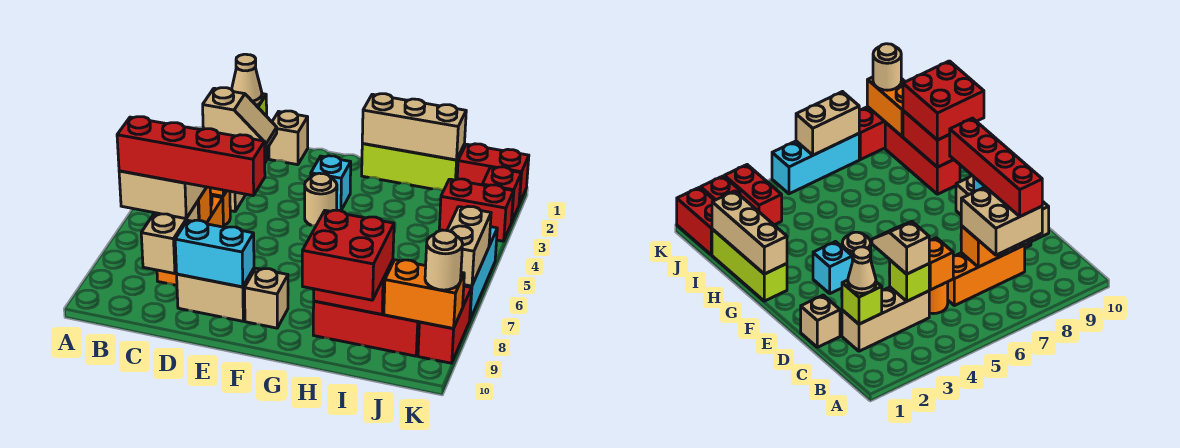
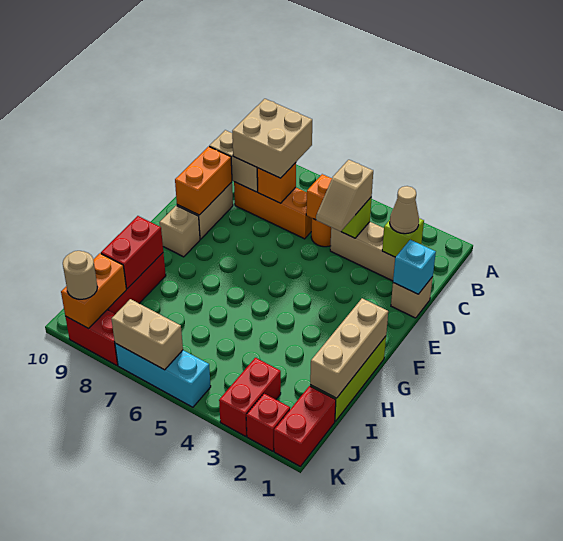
red 1x4 brick [117,117,265,196] -> none
cyan 1x2 brick [175,220,254,287] -> orange 1x2 brick [175,147,232,215]
cyan 1x1 brick [311,156,351,211] -> cyan 1x1 brick moved to [393,240,436,294]
tan 1x1 round brick [305,173,337,226] -> none
red 2x2 brick [302,210,394,300] -> none

